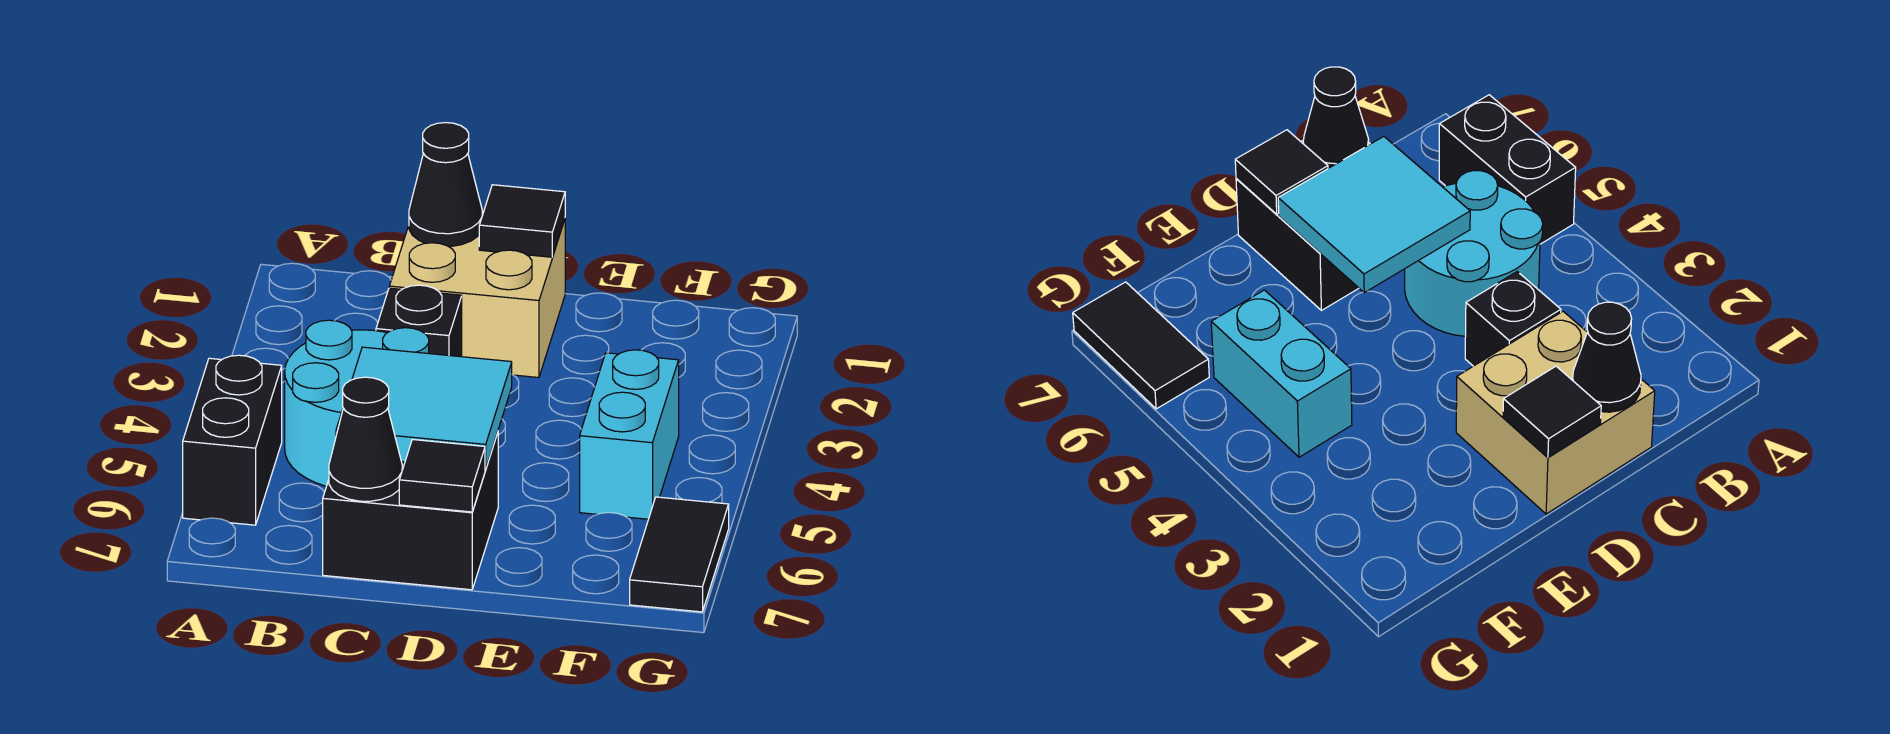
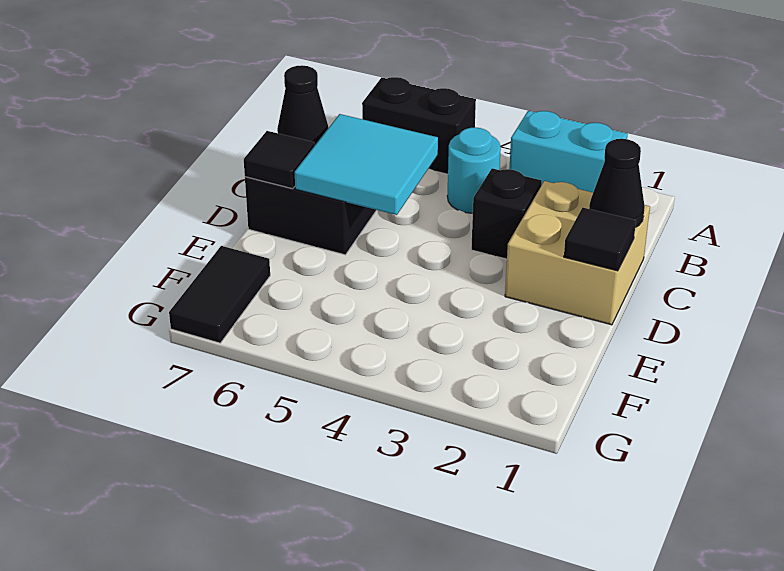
cyan 2x2 round brick [285,320,429,486] -> cyan 1x1 round brick [447,127,501,213]
cyan 1x2 brick [580,350,679,519] -> cyan 1x2 brick moved to [509,111,628,192]
black 1x2 tile [630,497,729,612] -> black 1x2 tile turned to [169,246,270,343]

